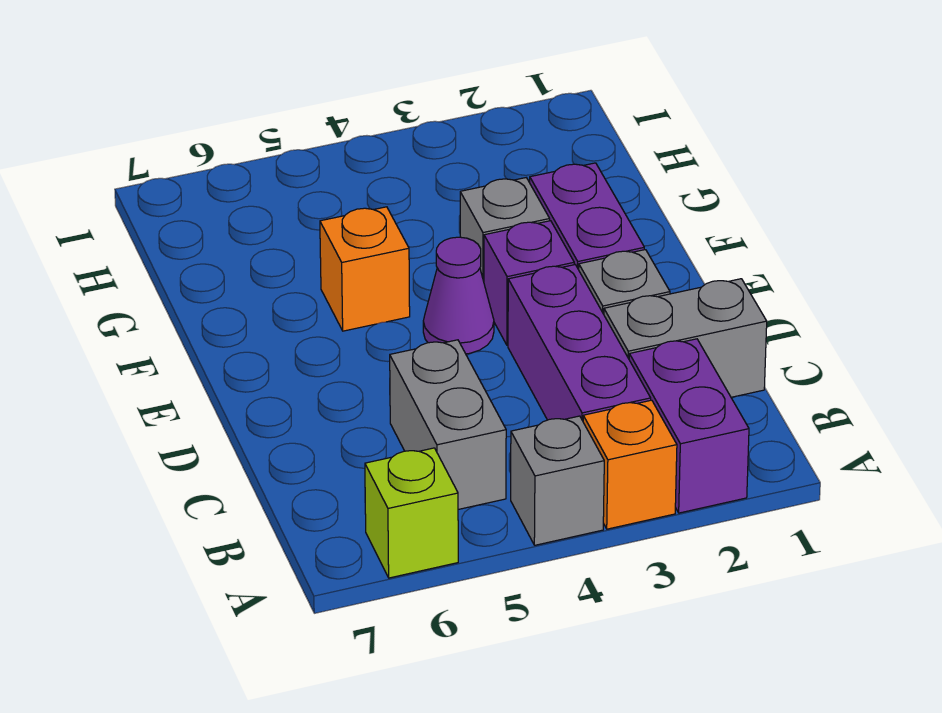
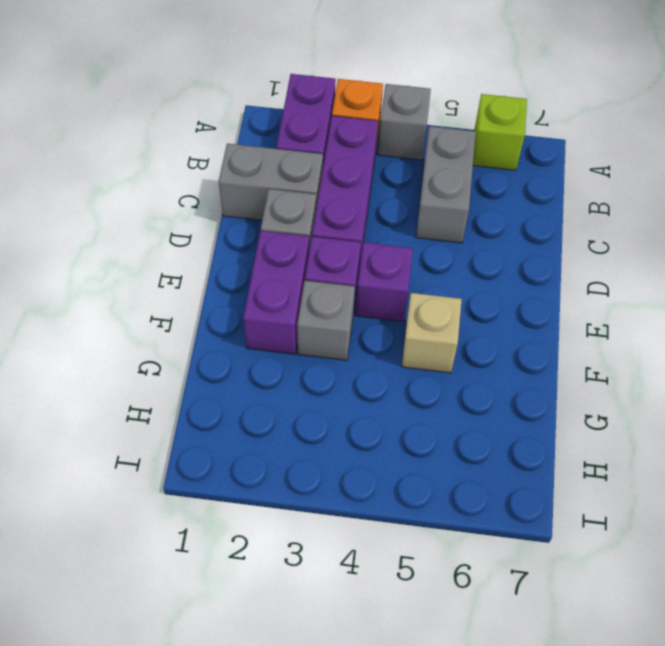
purple 1x1 cone [423,237,494,354] -> purple 1x1 brick [356,243,413,322]
orange 1x1 brick [320,207,410,331] -> tan 1x1 brick [402,293,462,373]

